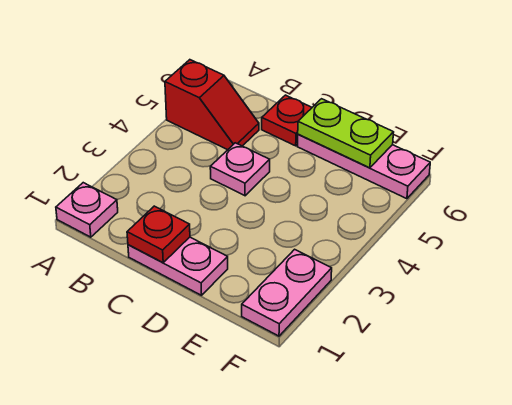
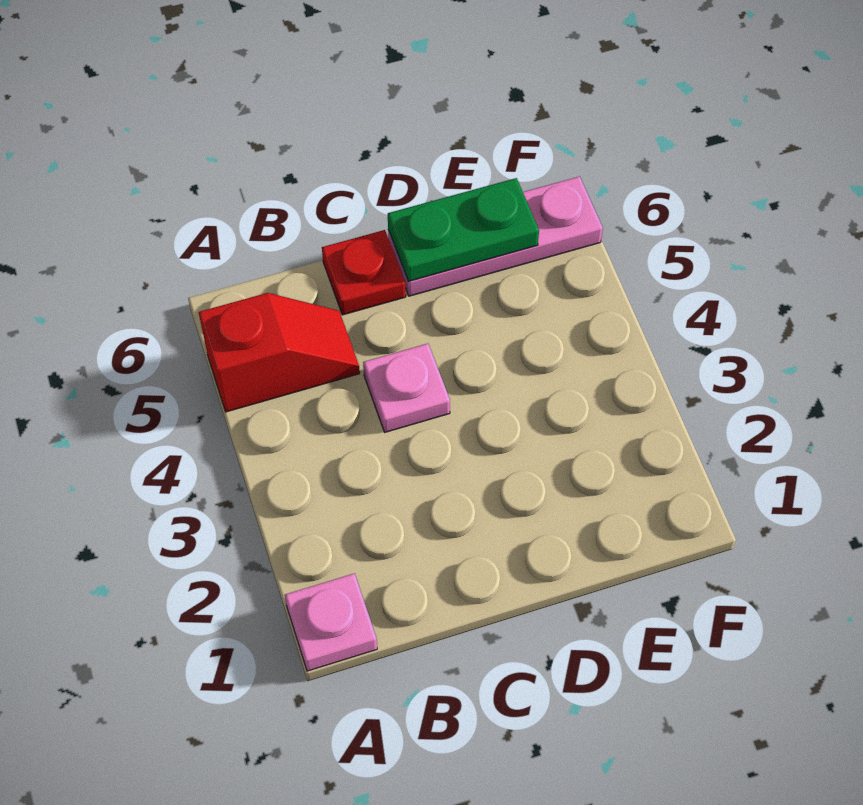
pink 1x2 plate [128,237,228,295] -> none
red 1x1 plate [127,206,190,262] -> none
lime 1x2 plate [298,99,394,168] -> green 1x2 plate [388,178,539,281]
pink 1x2 plate [242,249,332,336] -> none

